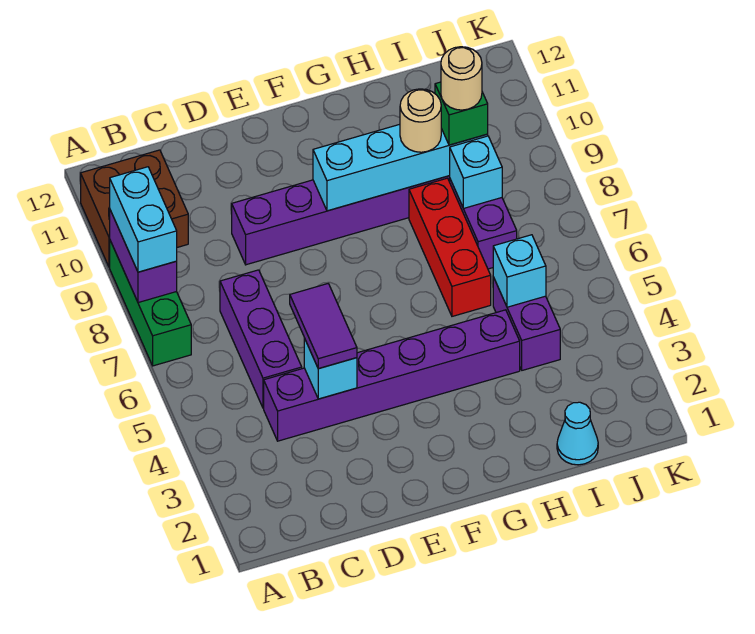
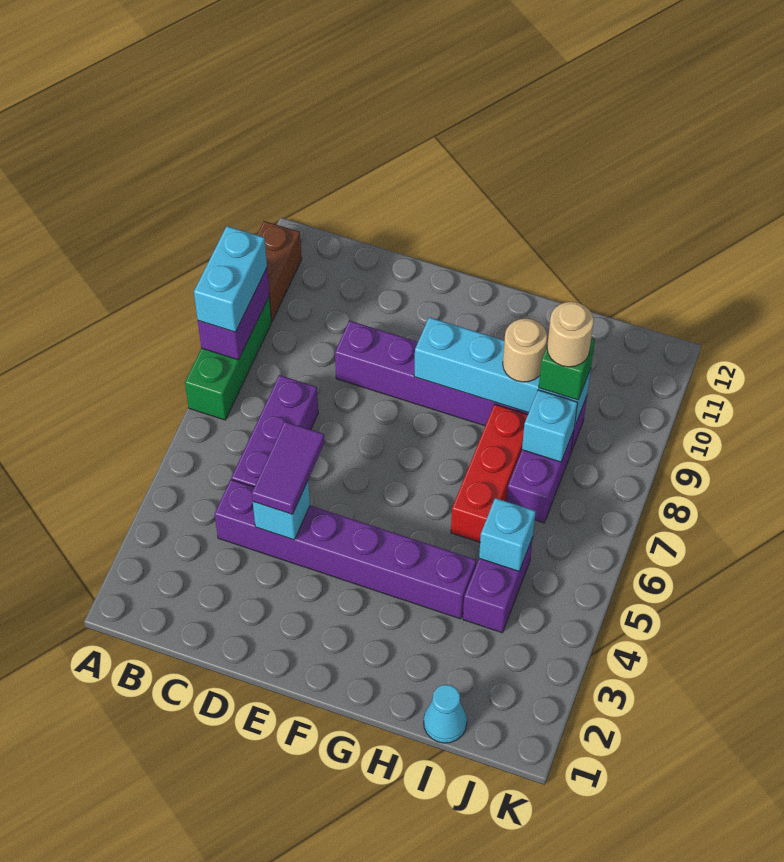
brown 2x2 brick [81,150,188,267] -> brown 1x2 brick [257,221,302,321]

